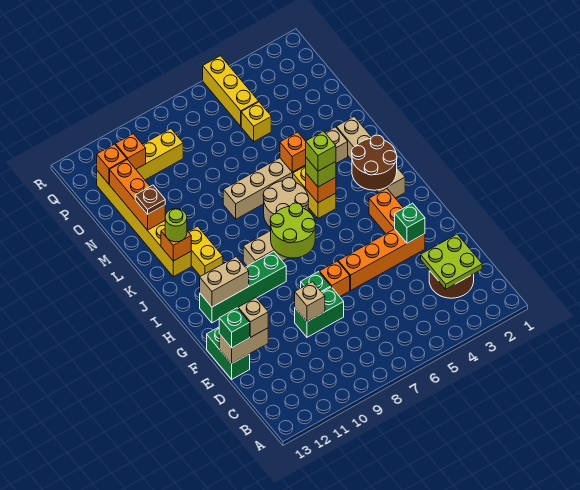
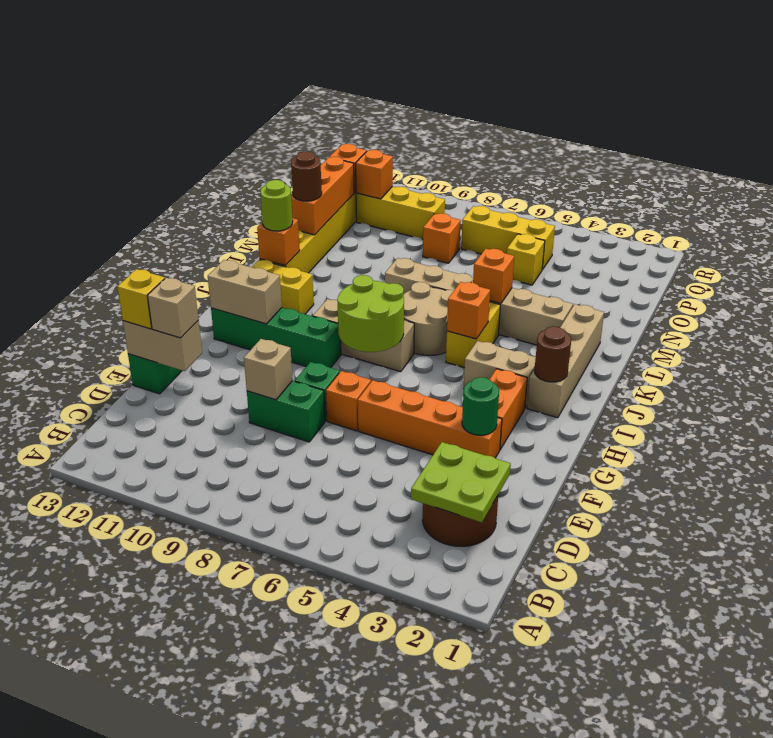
green 1x1 brick [219,308,250,348] -> yellow 1x1 brick [118,269,165,329]
green 1x1 brick [395,203,425,243] -> green 1x1 round brick [462,377,499,435]
brown 2x2 round brick [352,135,397,190] -> brown 1x1 round brick [534,326,571,382]
none -> tan 1x2 brick [464,341,536,408]
lime 1x1 brick [306,158,336,187] -> none
lime 1x1 brick [306,131,336,171] -> none
yellow 1x2 brick [188,226,223,276] -> yellow 1x2 brick turned to [252,260,314,314]
brown 1x1 plate [135,185,165,215] -> brown 1x1 round brick [291,151,322,201]
none -> orange 1x1 brick [423,213,461,263]
yellow 1x3 brick [203,56,259,126] -> yellow 1x3 brick turned to [461,206,555,269]

